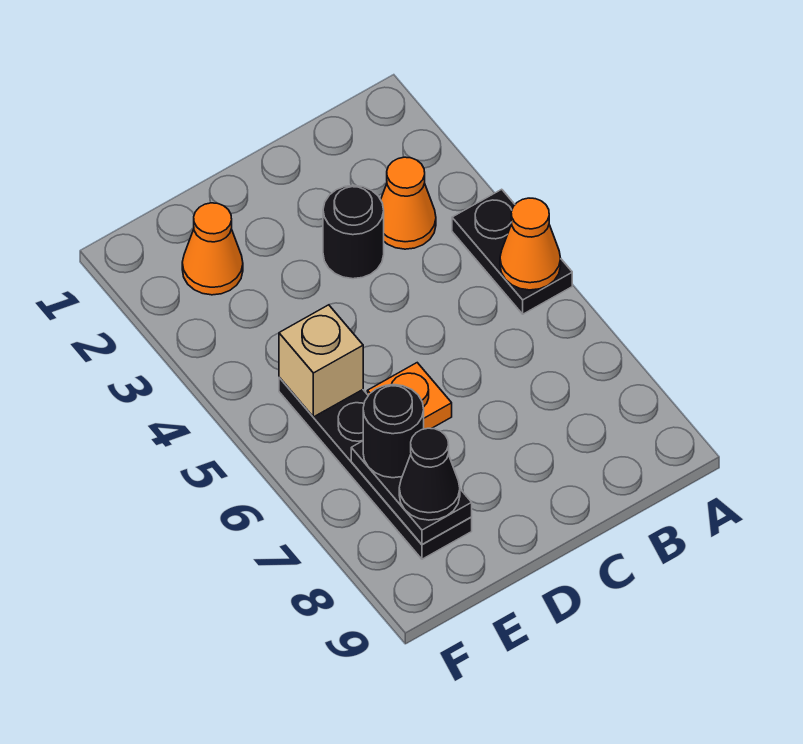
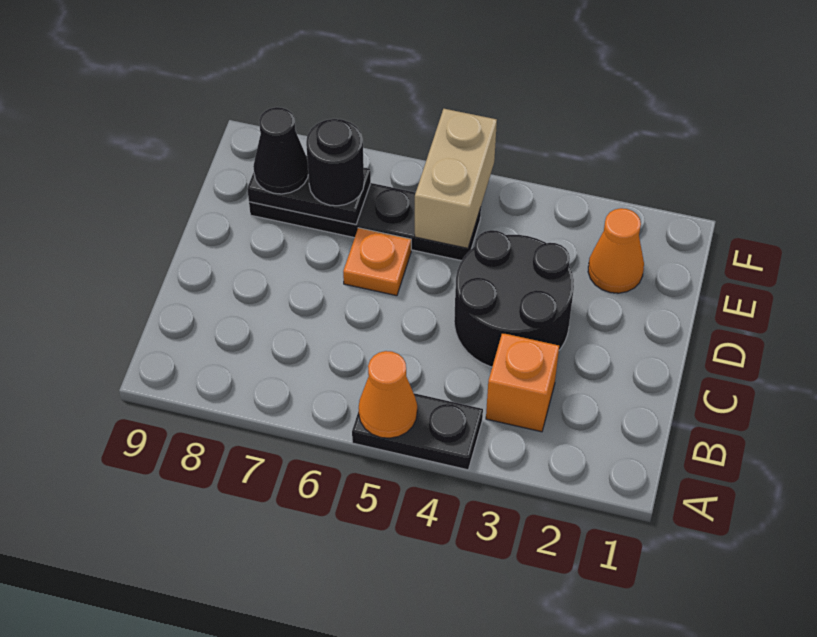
orange 1x1 cone [381,157,436,249] -> orange 1x1 brick [486,333,559,432]
black 1x1 round brick [323,185,384,279] -> black 2x2 round brick [454,230,574,367]
tan 1x1 brick [279,305,363,417] -> tan 1x2 brick [415,109,497,248]

